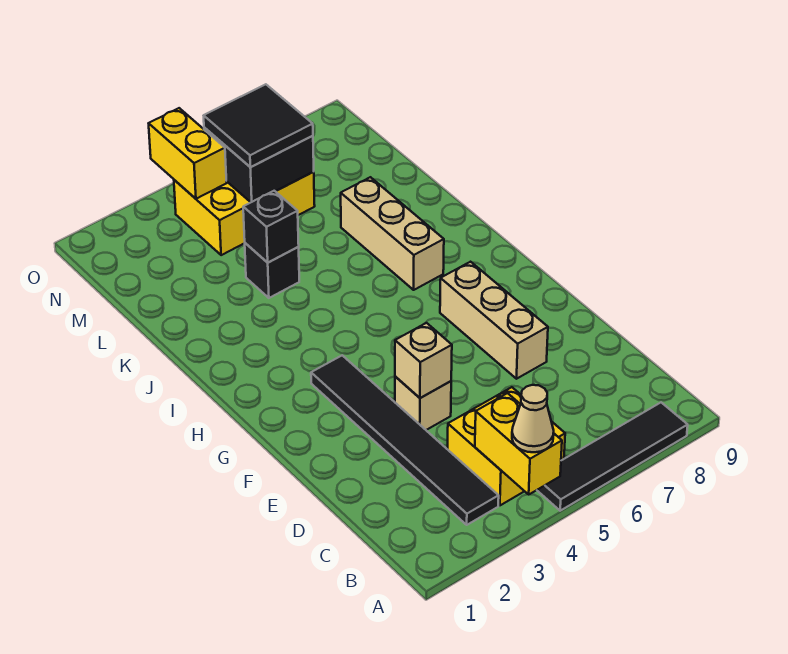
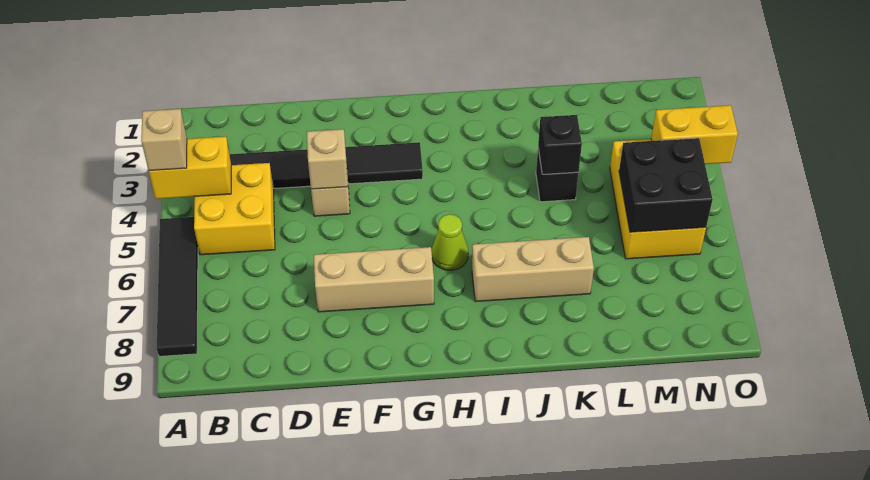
tan 1x1 cone [512,385,554,452] -> tan 1x1 brick [141,109,187,171]
none -> lime 1x1 cone [432,214,468,270]
black 2x2 tile [204,84,313,167] -> none

